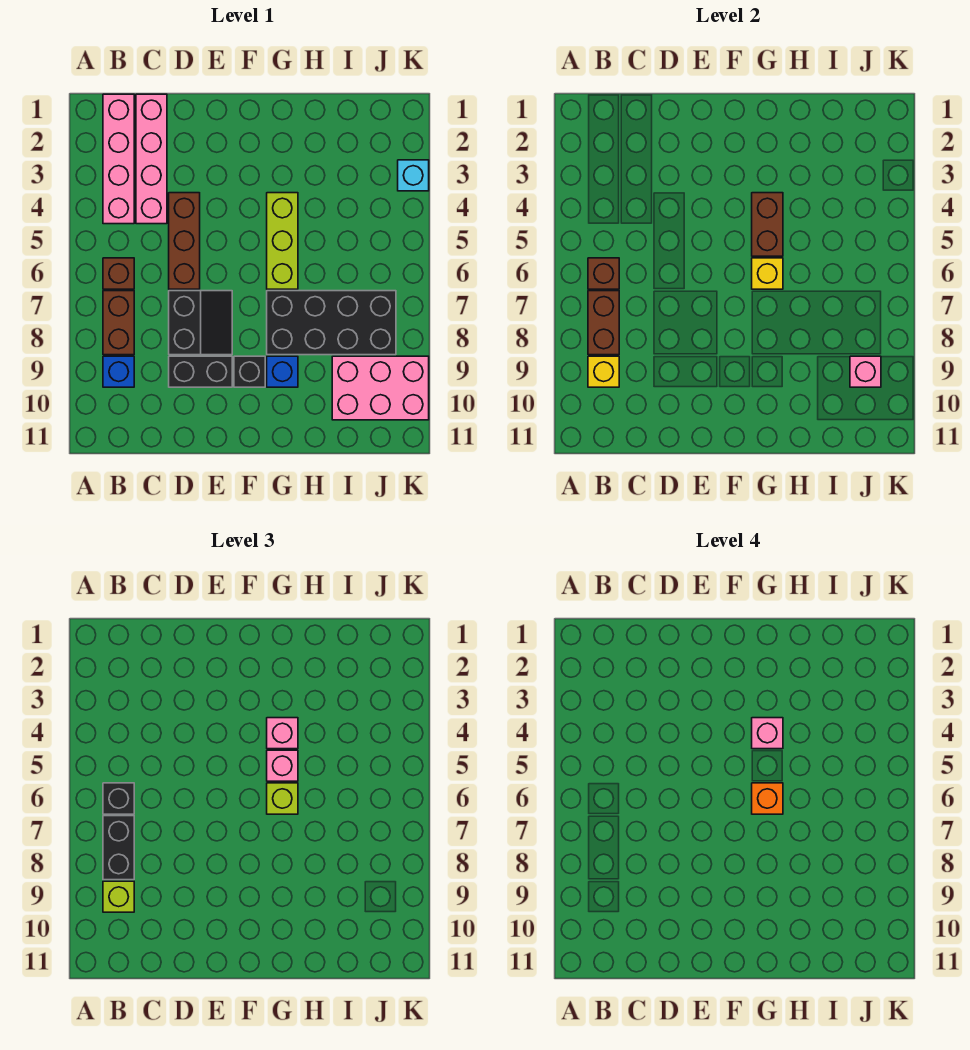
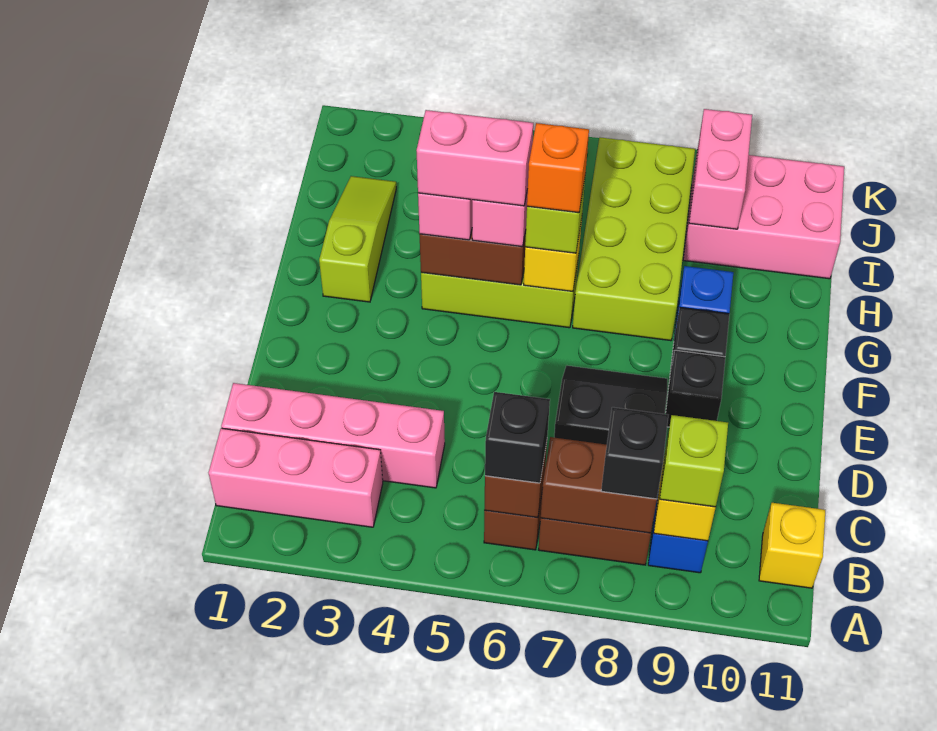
pink 1x4 brick [103,94,134,224] -> pink 1x3 brick [208,428,383,527]
black 1x2 brick [103,816,134,880] -> black 1x1 brick [601,407,668,499]
none -> yellow 1x1 brick [759,503,825,588]
brown 1x3 brick [169,193,200,289] -> none
black 1x2 brick [169,356,232,387] -> black 1x1 brick [666,350,725,427]
none -> lime 1x3 slope [319,176,396,302]
pink 1x1 brick [752,718,783,749] -> pink 1x2 brick [416,110,533,206]
black 2x4 brick [267,291,396,355] -> lime 2x4 brick [573,137,695,341]
pink 2x3 brick [332,356,429,420] -> pink 2x3 brick turned to [683,155,844,279]
pink 1x1 brick [850,356,881,387] -> pink 1x2 brick [689,109,752,229]
cyan 1x1 brick [398,160,429,191] -> none

